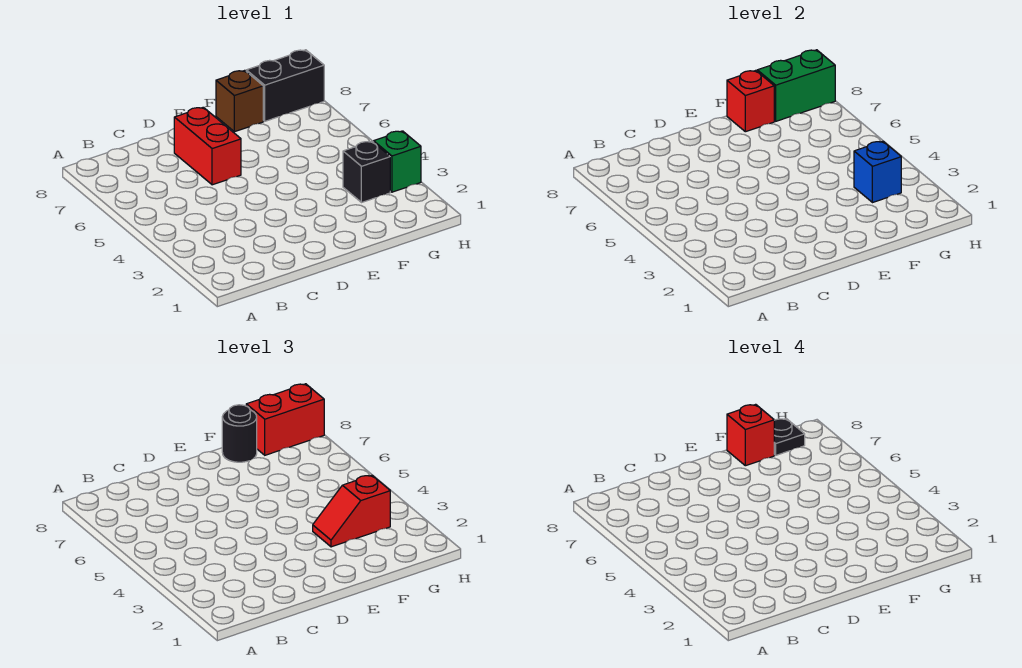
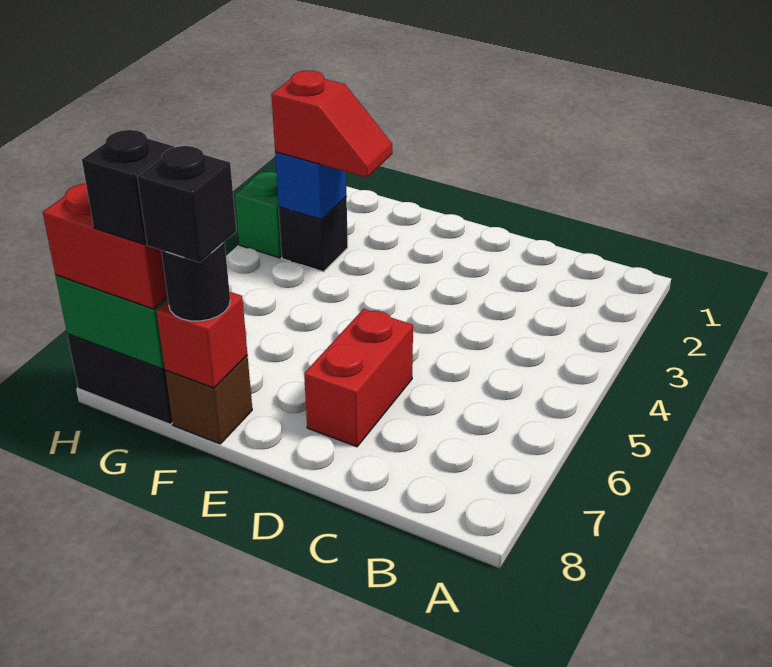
red 1x1 brick [727,404,774,466] -> black 1x1 brick [137,146,236,263]
black 1x1 plate [774,419,805,455] -> black 1x1 brick [82,130,174,244]

